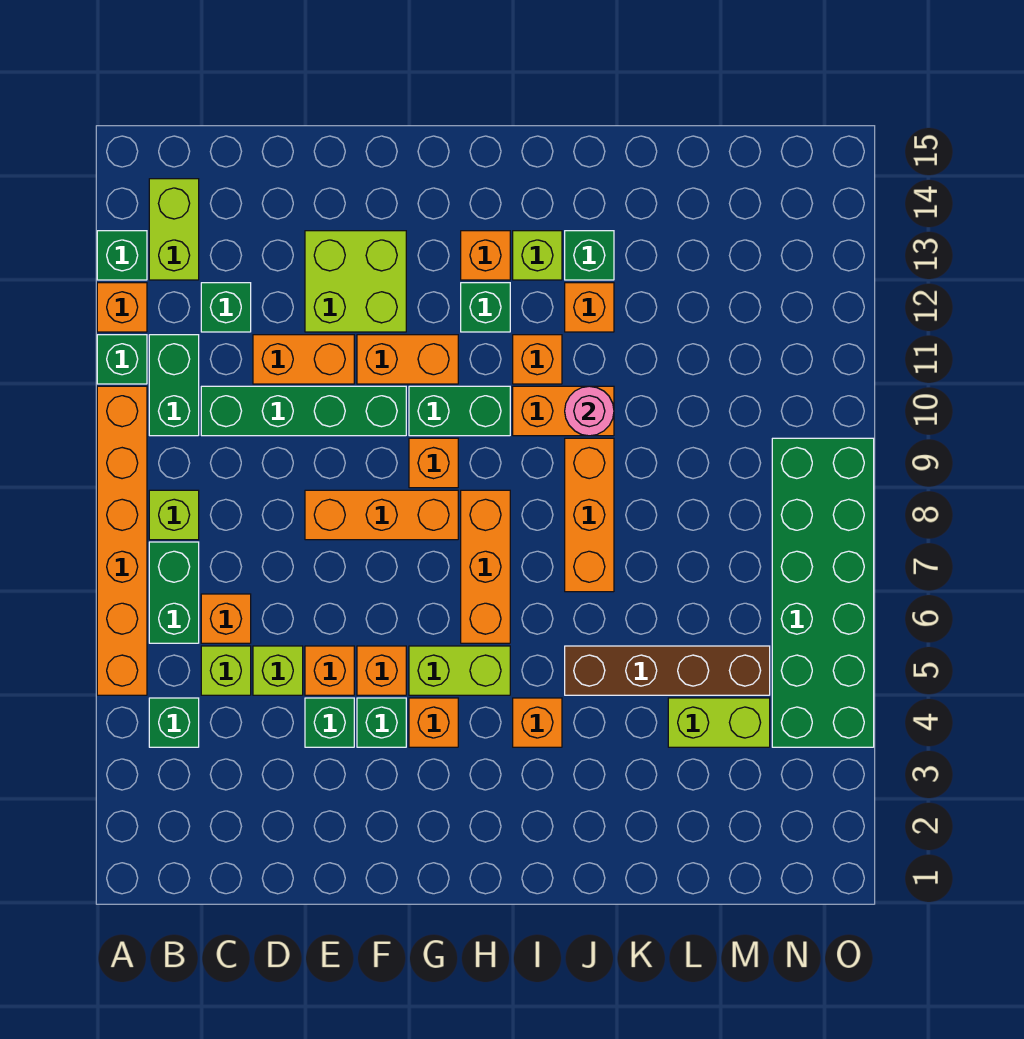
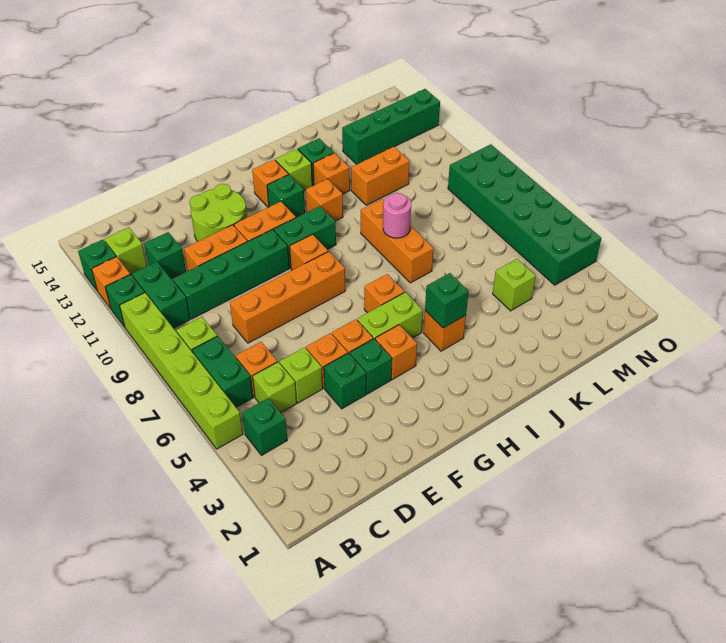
orange 1x6 brick [97,386,147,695] -> lime 1x6 brick [120,293,243,449]
lime 1x2 brick [149,179,199,280] -> lime 1x1 brick [104,227,147,274]
orange 1x3 brick [305,490,458,540] -> orange 1x4 brick [230,252,345,343]
lime 2x2 brick [305,231,406,332] -> lime 2x2 round brick [190,184,247,242]
orange 1x3 brick [461,490,510,643] -> orange 1x1 brick [364,274,404,313]
none -> green 1x1 brick [425,273,469,328]
orange 1x2 brick [513,386,614,436] -> orange 1x2 brick moved to [351,147,410,205]
brown 1x4 brick [565,646,770,695] -> none
pink 1x1 round brick [565,386,614,436] -> pink 1x1 round brick moved to [383,193,411,238]
lime 1x2 brick [668,698,770,747] -> lime 1x1 brick [493,259,536,311]
none -> green 1x4 brick [342,89,440,164]

